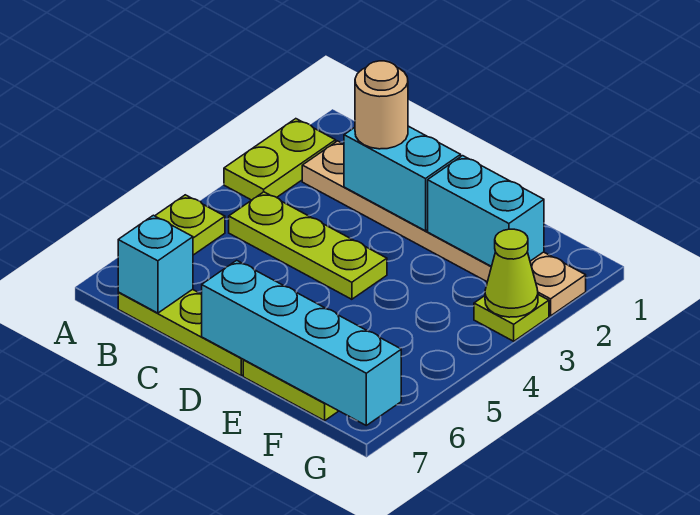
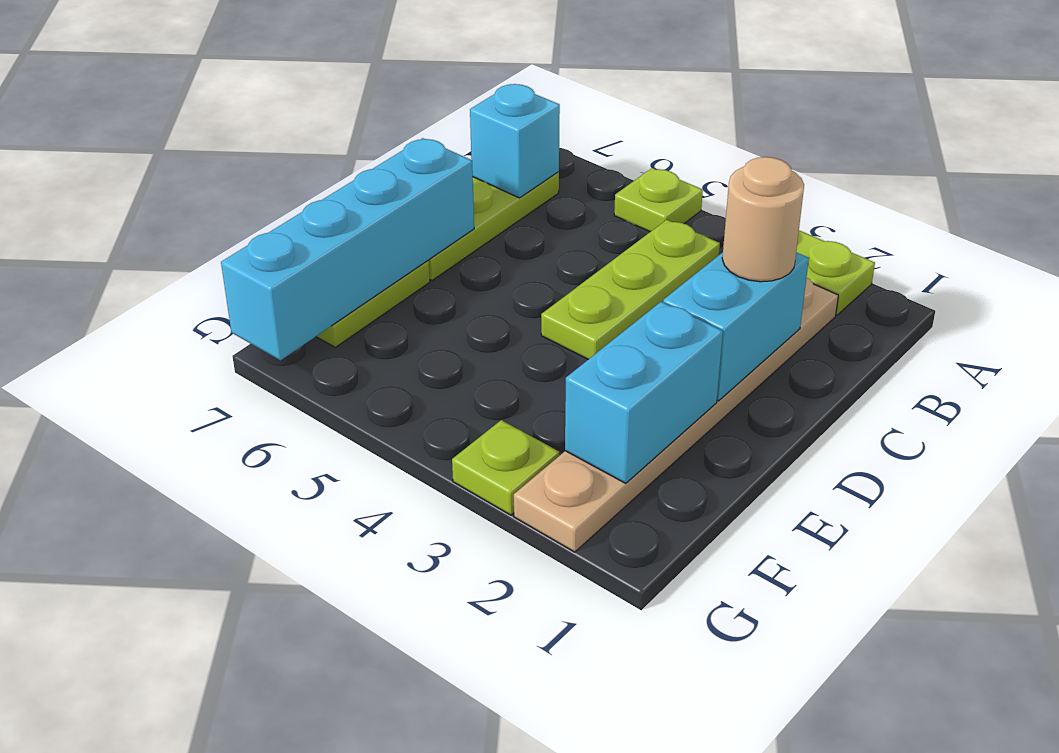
lime 1x1 cone [485,229,538,317] -> none

